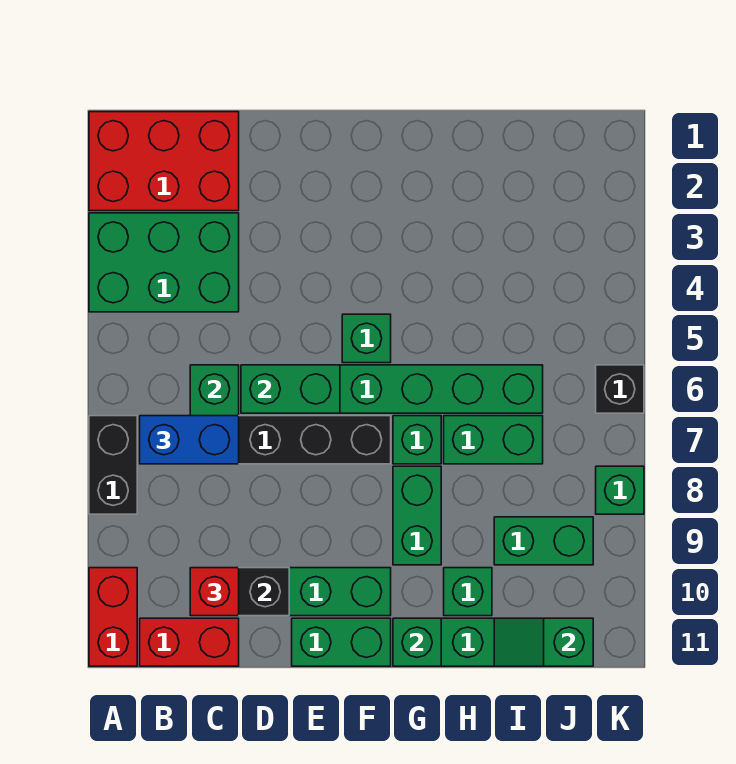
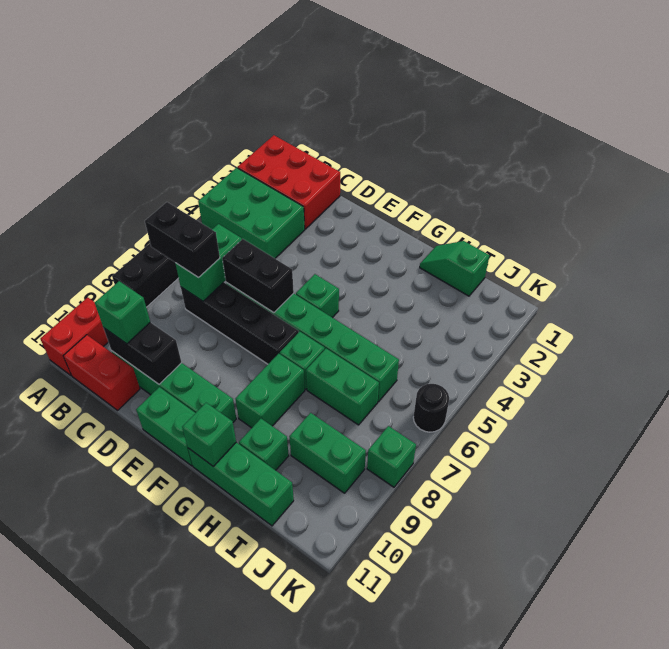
blue 1x2 brick [140,416,239,464] -> black 1x2 brick [145,202,220,278]
red 1x1 brick [190,568,239,616] -> green 1x1 brick [95,281,150,344]
green 1x2 brick [241,365,340,413] -> black 1x2 brick [222,239,294,313]
green 1x2 slope [494,618,593,666] -> green 1x2 slope moved to [420,241,489,296]
black 1x1 brick [596,365,644,413] -> black 1x1 round brick [413,384,449,432]

